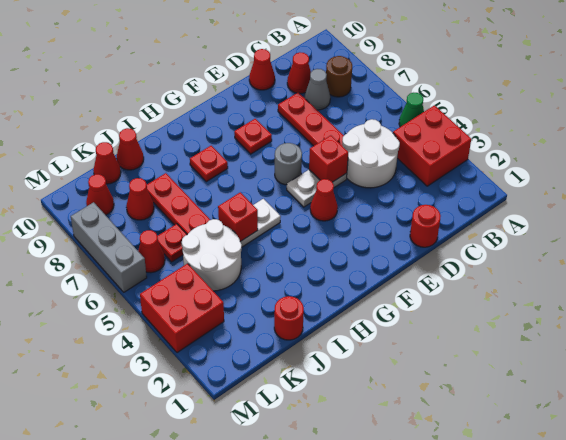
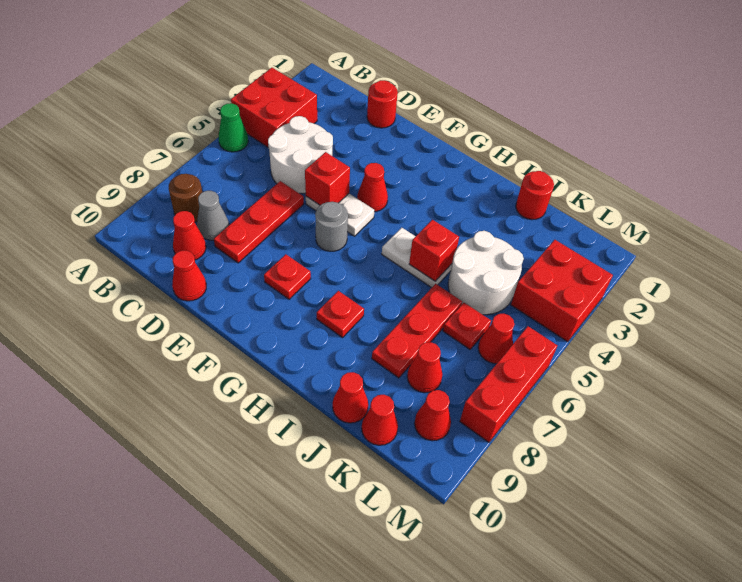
grey 1x3 brick [71,202,147,292] -> red 1x3 brick [460,326,557,442]

